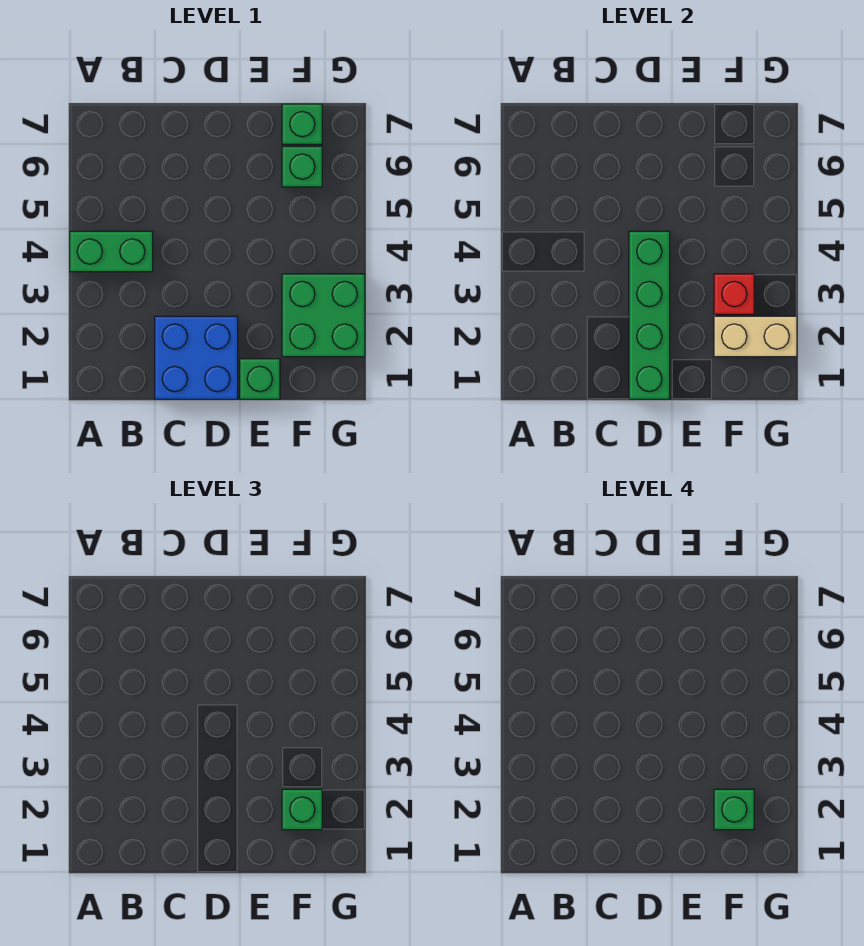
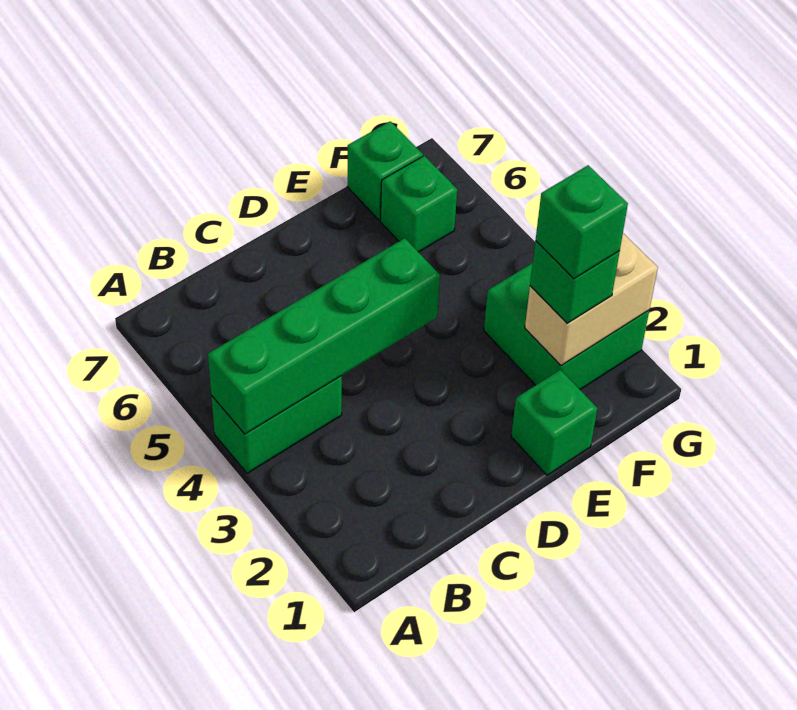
blue 2x2 brick [155,316,238,399] -> none
green 1x4 brick [629,231,670,399] -> green 1x4 brick turned to [208,238,440,434]
red 1x1 brick [714,274,754,314] -> none

